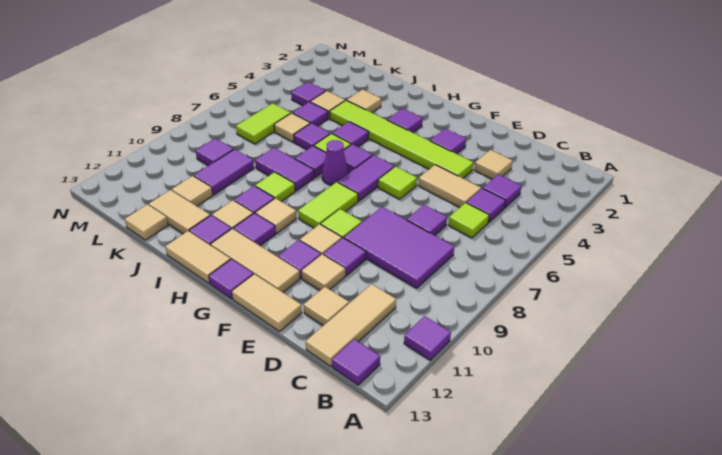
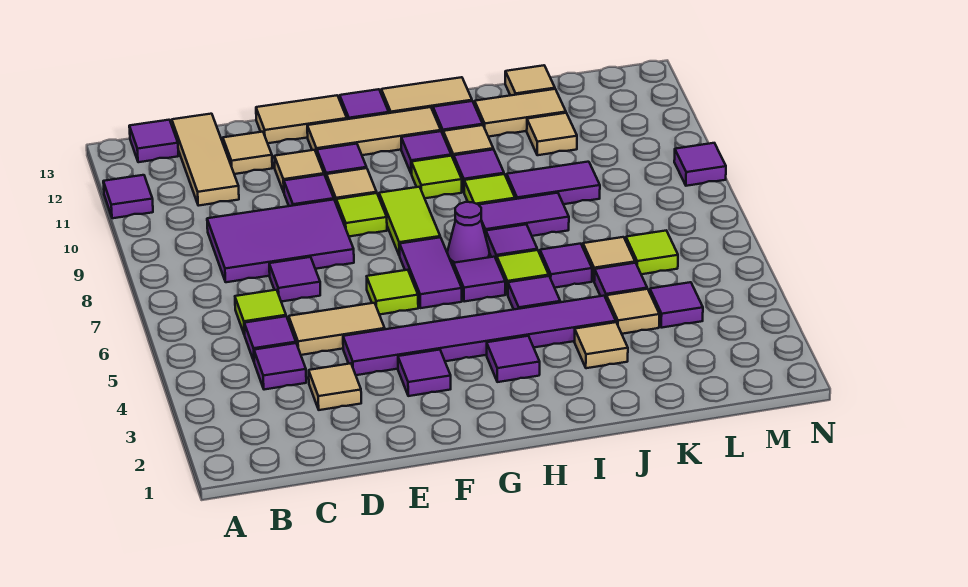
lime 1x6 tile [330,100,473,178] -> purple 1x6 tile [343,296,616,375]
tan 1x1 tile [255,198,296,233] -> lime 1x1 tile [411,156,462,198]
purple 1x2 tile [194,149,254,195] -> purple 1x2 tile turned to [507,162,600,204]
lime 1x2 tile [236,103,291,144] -> lime 1x1 tile [626,231,678,274]
purple 1x1 tile [196,138,234,166] -> purple 1x1 tile moved to [674,143,726,186]

